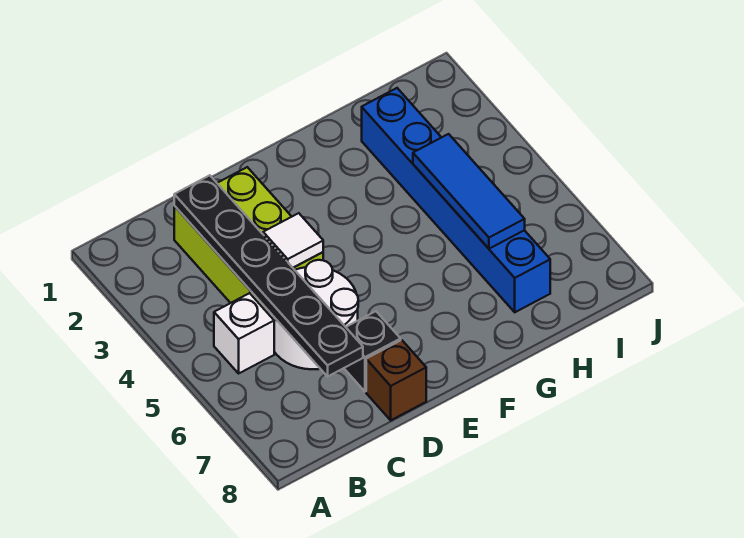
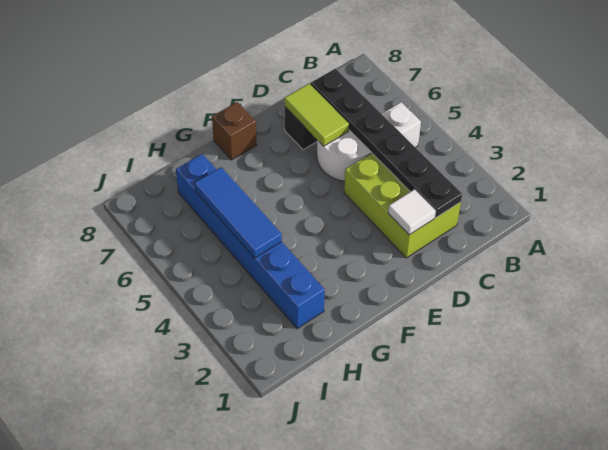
white 1x1 tile [263,213,323,268] -> white 1x1 tile moved to [388,190,436,235]
none -> lime 1x2 tile [285,84,349,146]
brown 1x1 brick [366,340,426,420] -> brown 1x1 brick moved to [212,102,257,160]

